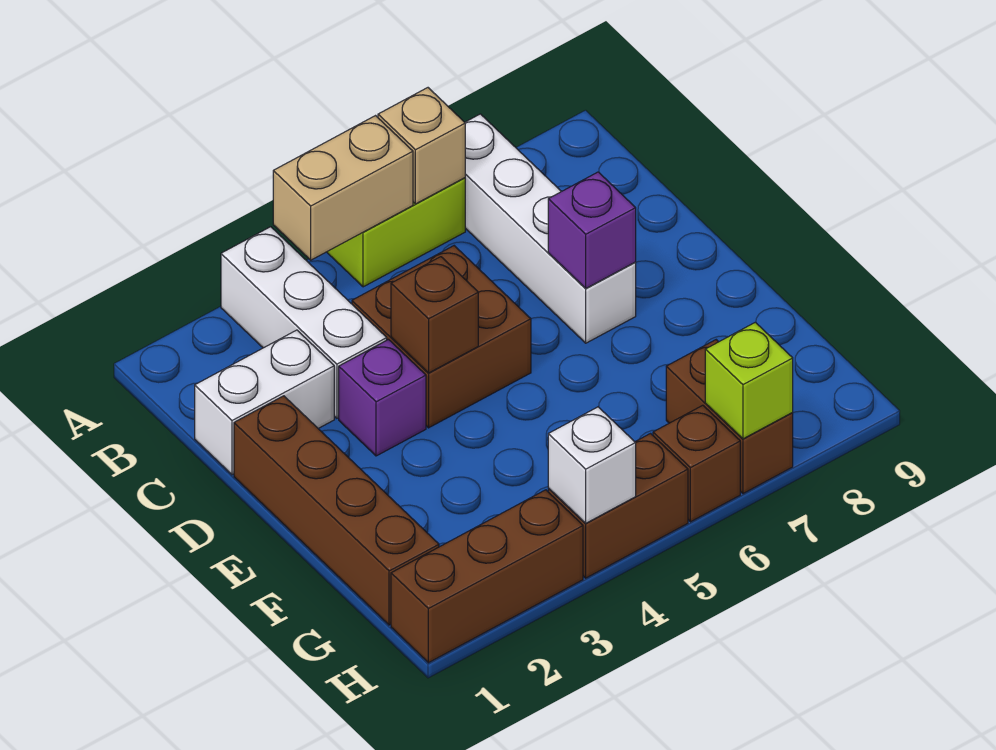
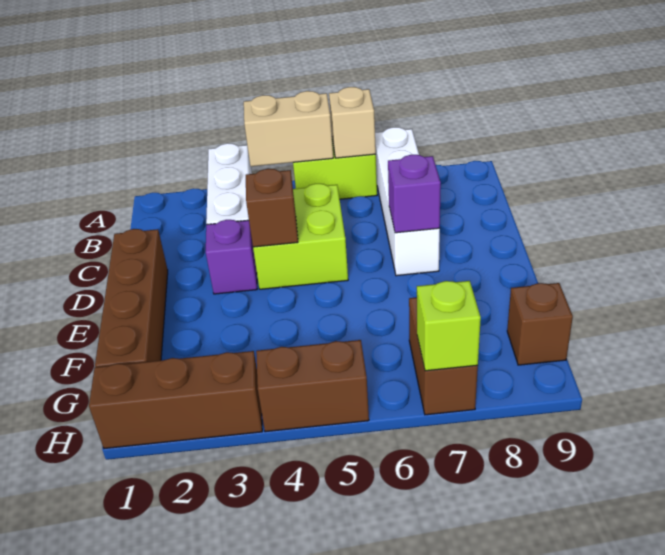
white 1x2 brick [195,330,334,475] -> none
brown 2x2 brick [352,246,531,428] -> lime 2x2 brick [253,184,348,289]
white 1x1 brick [548,407,636,523] -> none
brown 1x1 brick [653,405,740,522] -> brown 1x1 brick moved to [507,283,573,365]

